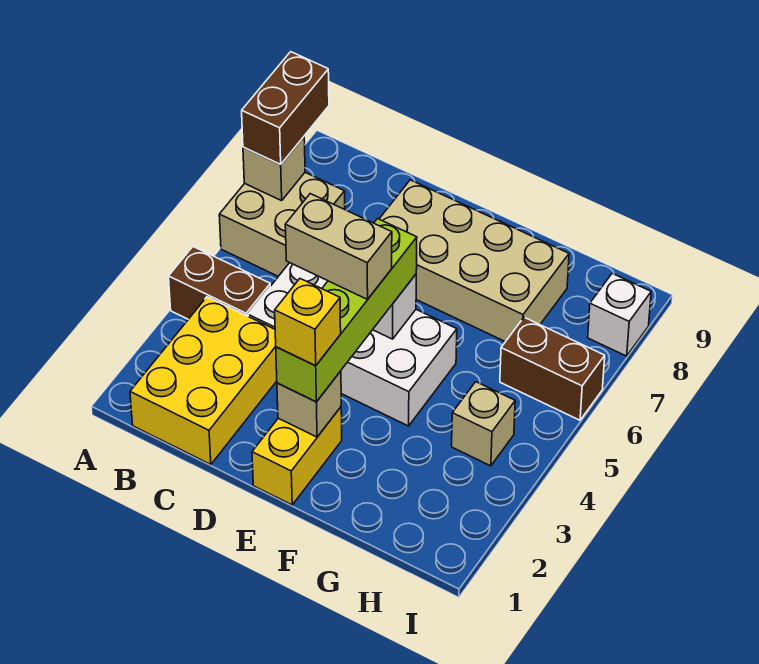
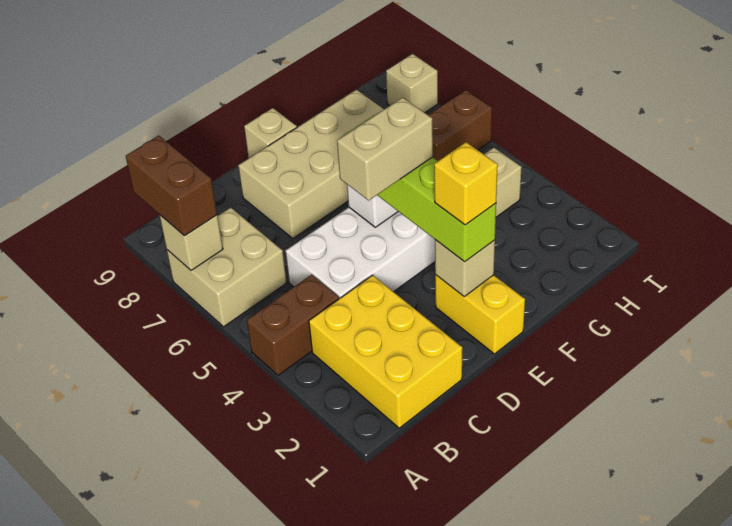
none -> tan 1x1 brick [244,108,297,158]
white 1x1 brick [588,274,651,356] -> tan 1x1 brick [386,54,438,113]

